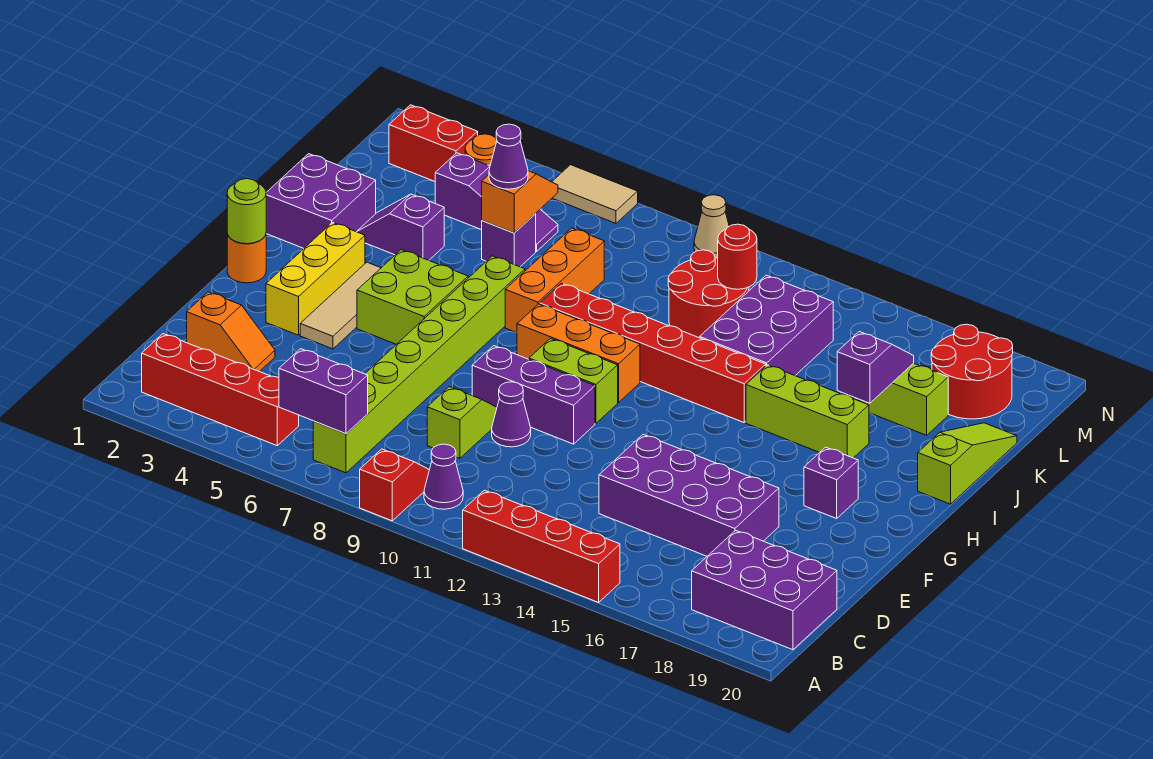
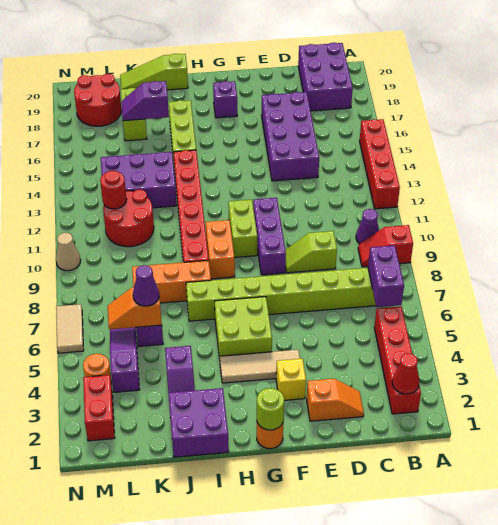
none -> red 1x1 cone [392,353,419,394]
orange 1x2 slope [187,292,275,372] -> orange 1x2 slope turned to [307,379,364,421]
purple 1x1 cone [492,382,531,447] -> none
yellow 1x3 brick [266,222,365,335] -> yellow 1x1 brick [276,359,306,400]
orange 1x3 brick [517,304,640,403] -> orange 1x2 brick [206,220,235,279]

